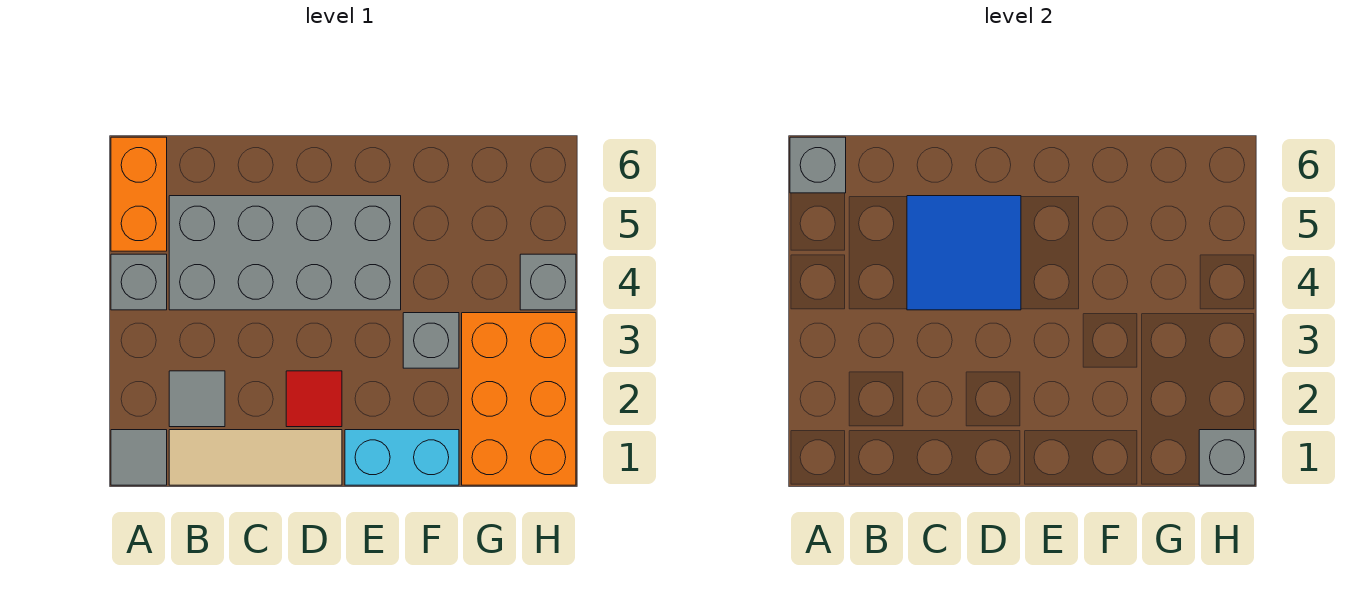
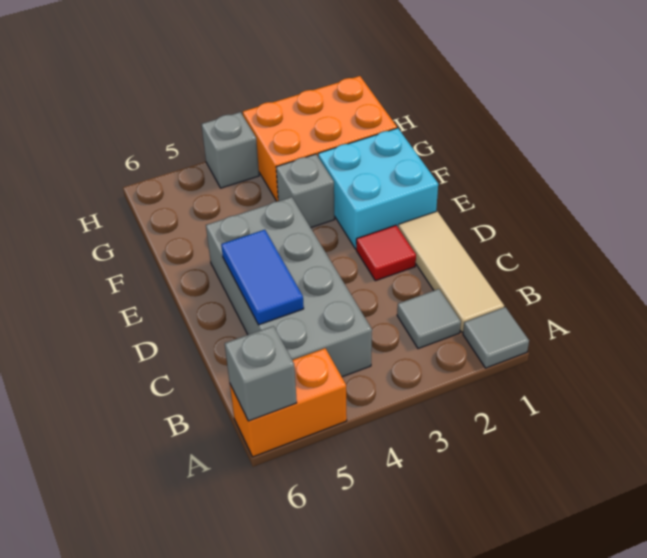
grey 1x1 brick [111,254,167,310] -> none
blue 2x2 tile [907,196,1021,310] -> blue 1x2 tile [221,230,304,325]
cyan 1x2 brick [345,430,459,485] -> cyan 2x2 brick [318,128,438,249]
grey 1x1 brick [1199,430,1255,485] -> none

